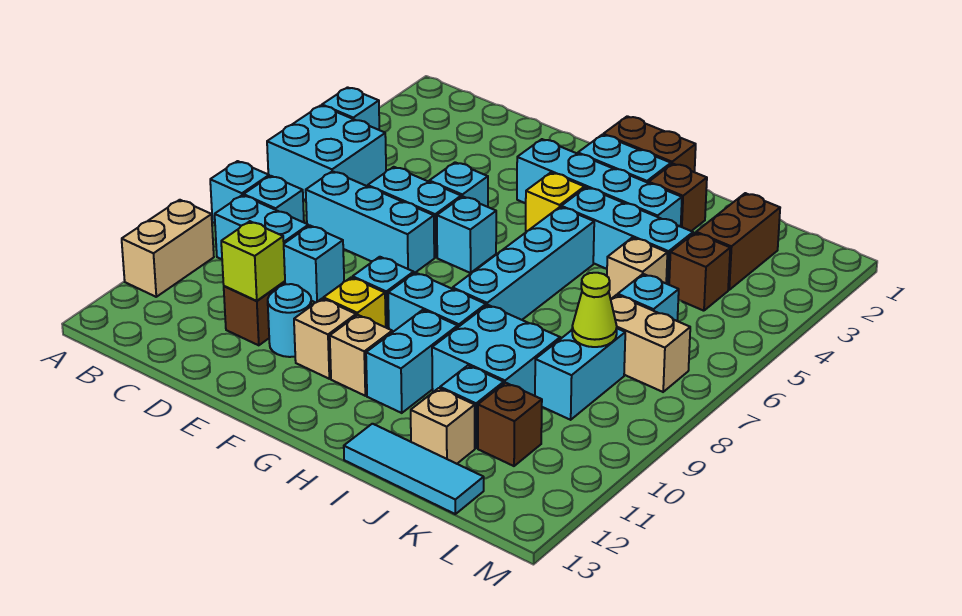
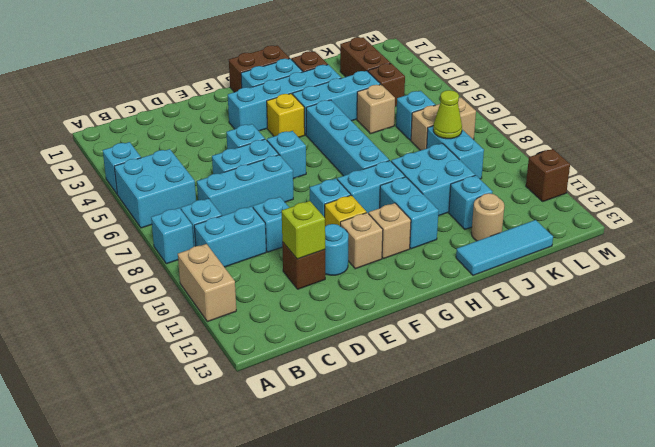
tan 1x1 brick [411,388,475,464] -> tan 1x1 round brick [471,193,504,241]
brown 1x1 brick [478,383,542,466] -> brown 1x1 brick moved to [526,149,570,201]

